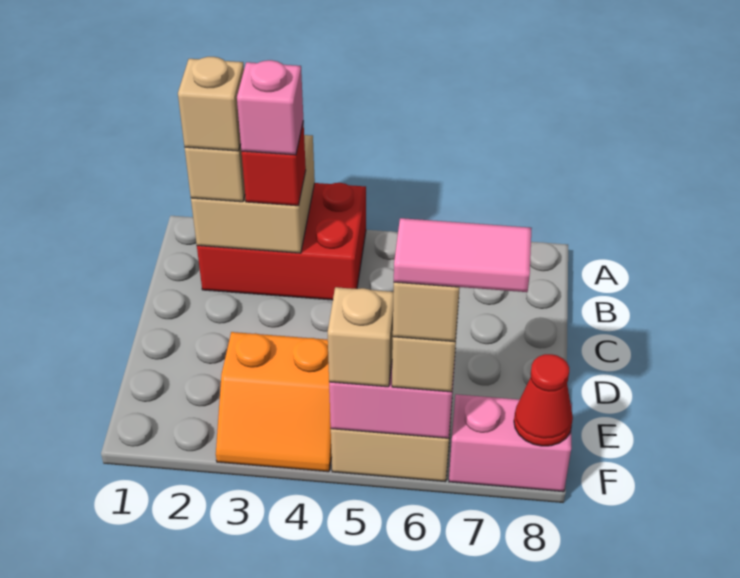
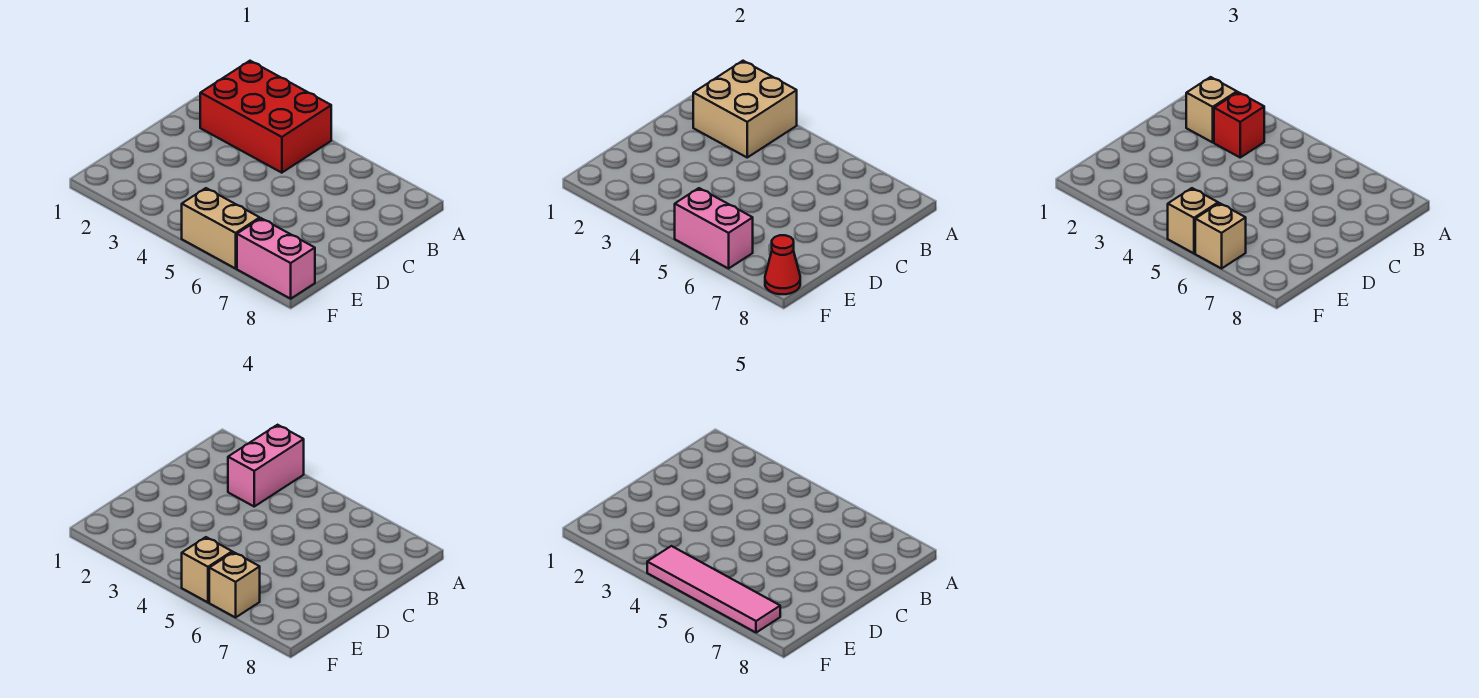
tan 1x1 brick [178,57,244,151] -> tan 1x1 brick moved to [182,537,232,602]
pink 1x1 brick [237,60,303,155] -> pink 1x2 brick [228,425,304,506]
orange 2x2 slope [216,332,332,472] -> none
pink 1x2 tile [394,218,532,292] -> pink 1x4 tile [647,546,780,633]

